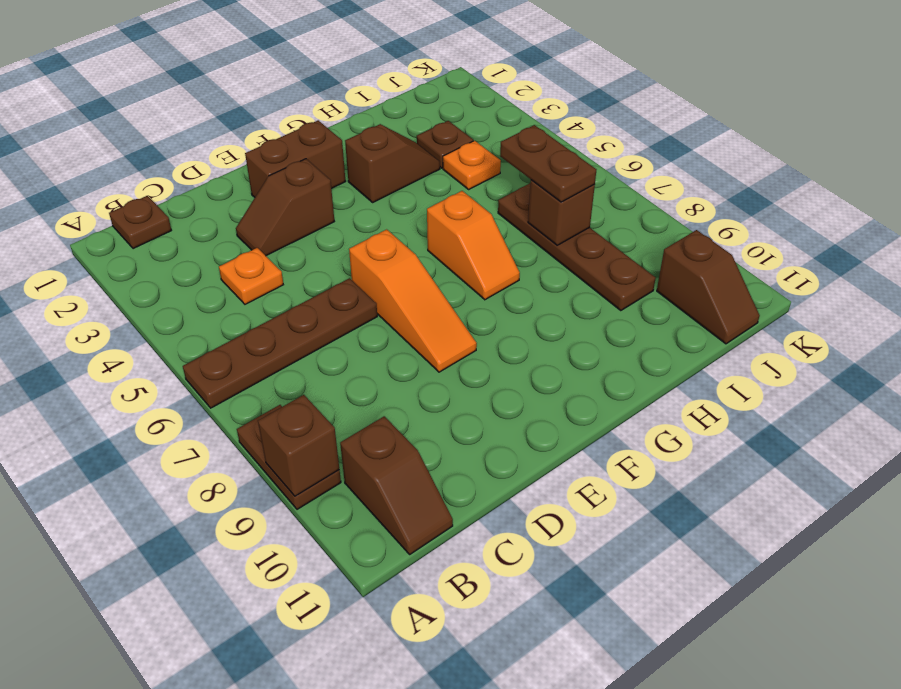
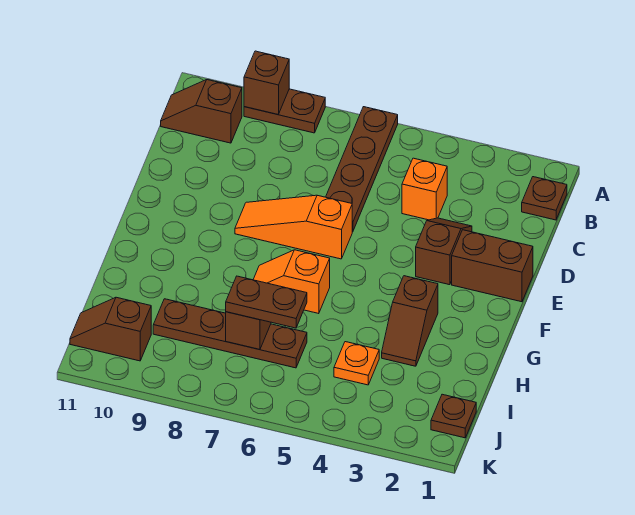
orange 1x1 plate [219,248,283,304] -> orange 1x1 brick [402,158,447,220]
brown 1x2 brick [245,120,346,197] -> brown 1x2 brick turned to [452,230,533,302]
brown 1x1 plate [417,121,473,168] -> brown 1x1 plate moved to [431,394,476,438]

